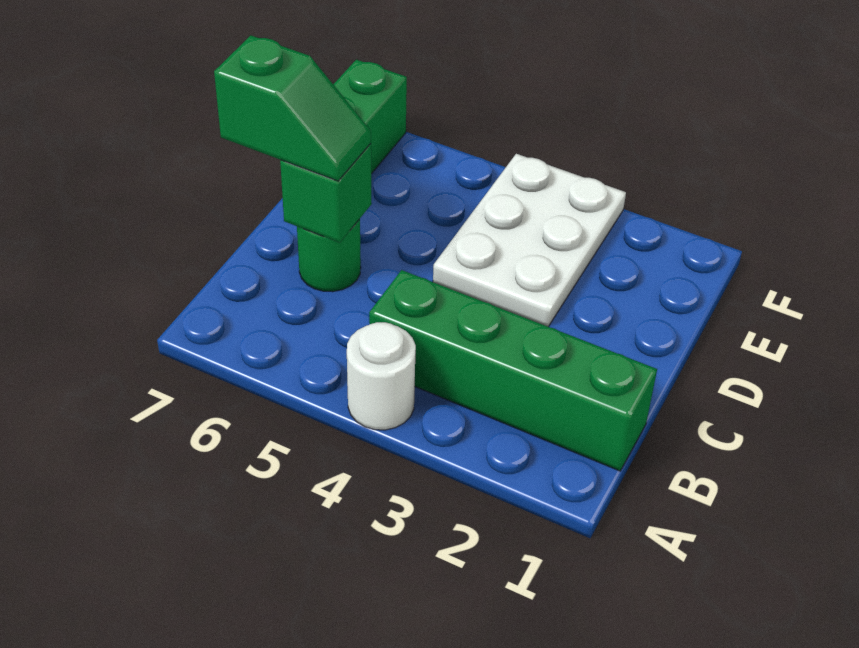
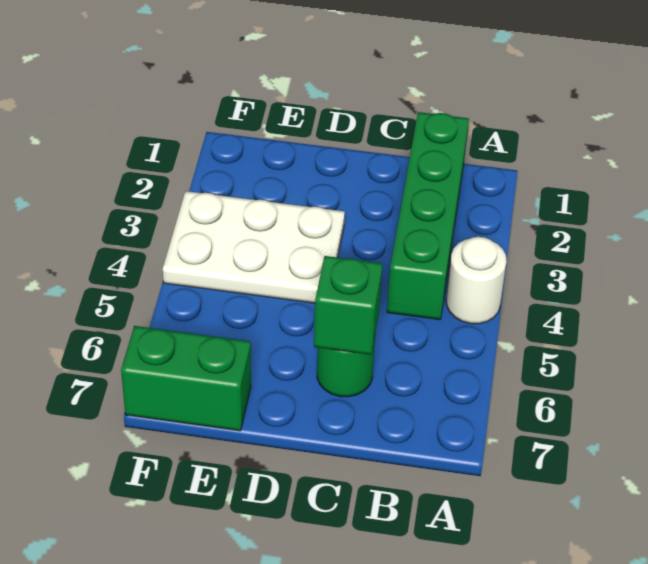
green 1x2 slope [214,35,371,181] -> none

